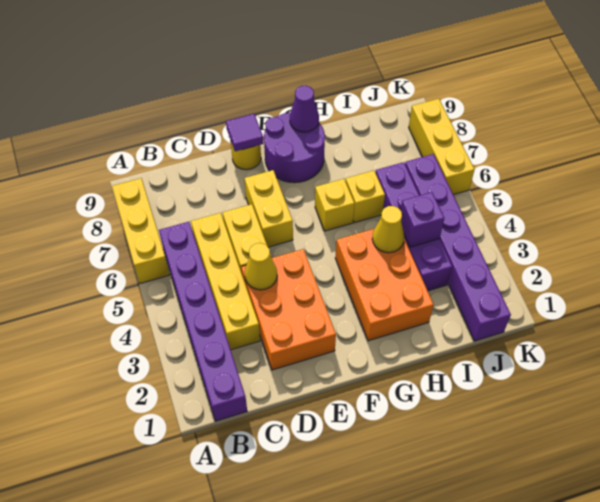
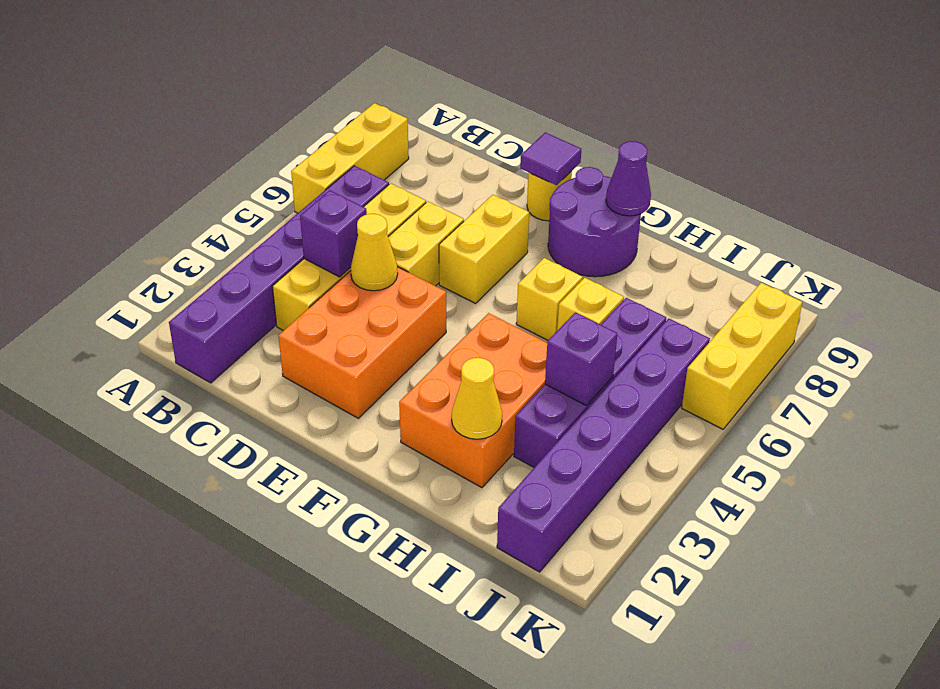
none -> purple 1x1 brick [300,190,367,277]
yellow 1x1 cone [372,206,405,253] -> yellow 1x1 cone moved to [452,358,502,439]

